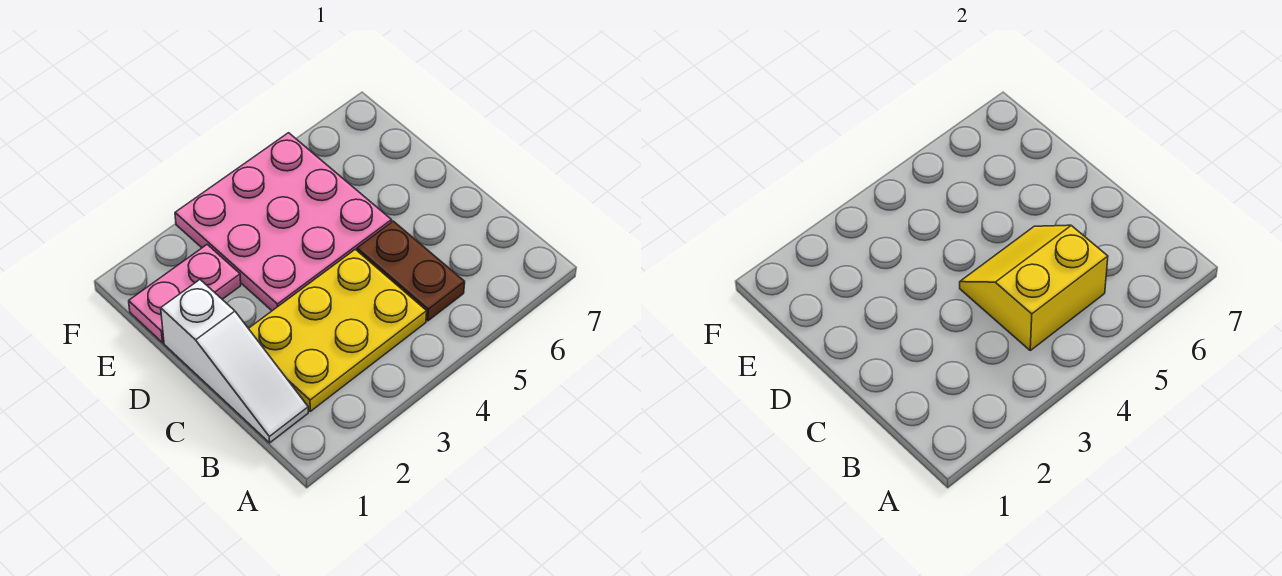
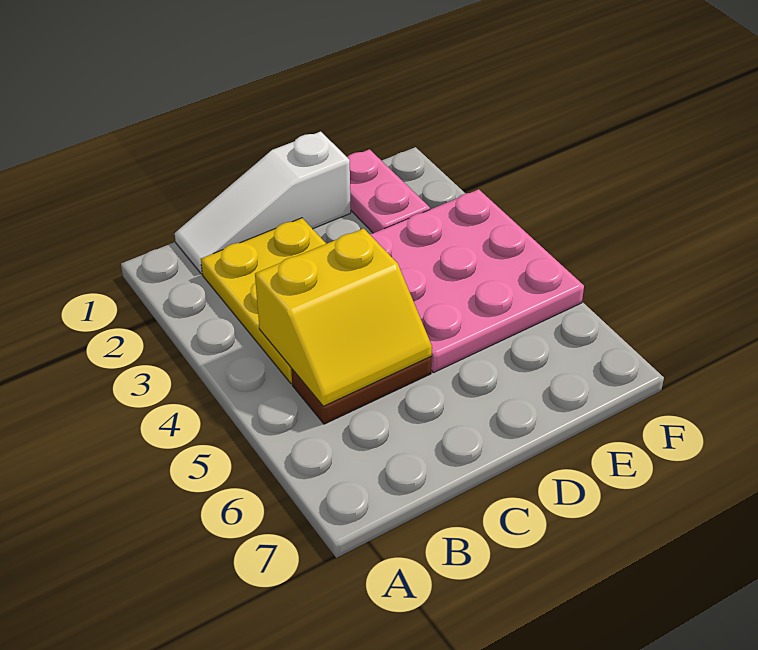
yellow 2x2 slope [960,225,1108,350] -> yellow 2x2 slope turned to [255,228,432,406]

